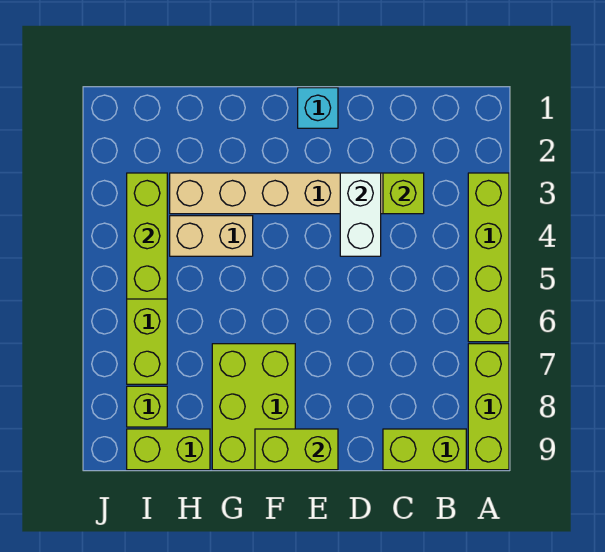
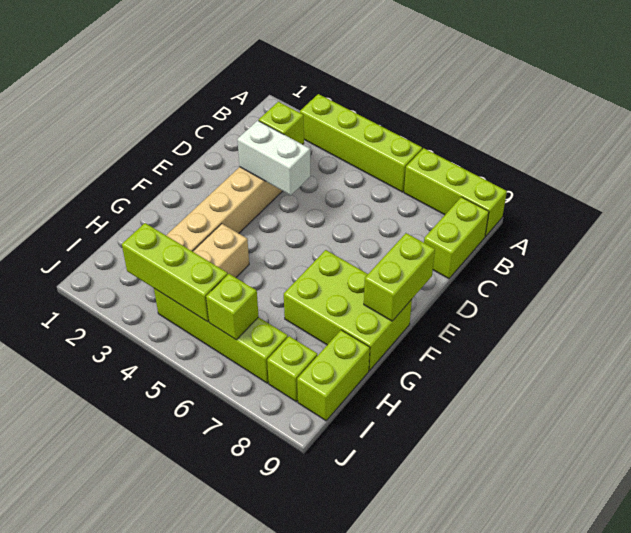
cyan 1x1 brick [298,88,338,128] -> none
none -> lime 1x1 brick [206,274,259,340]

